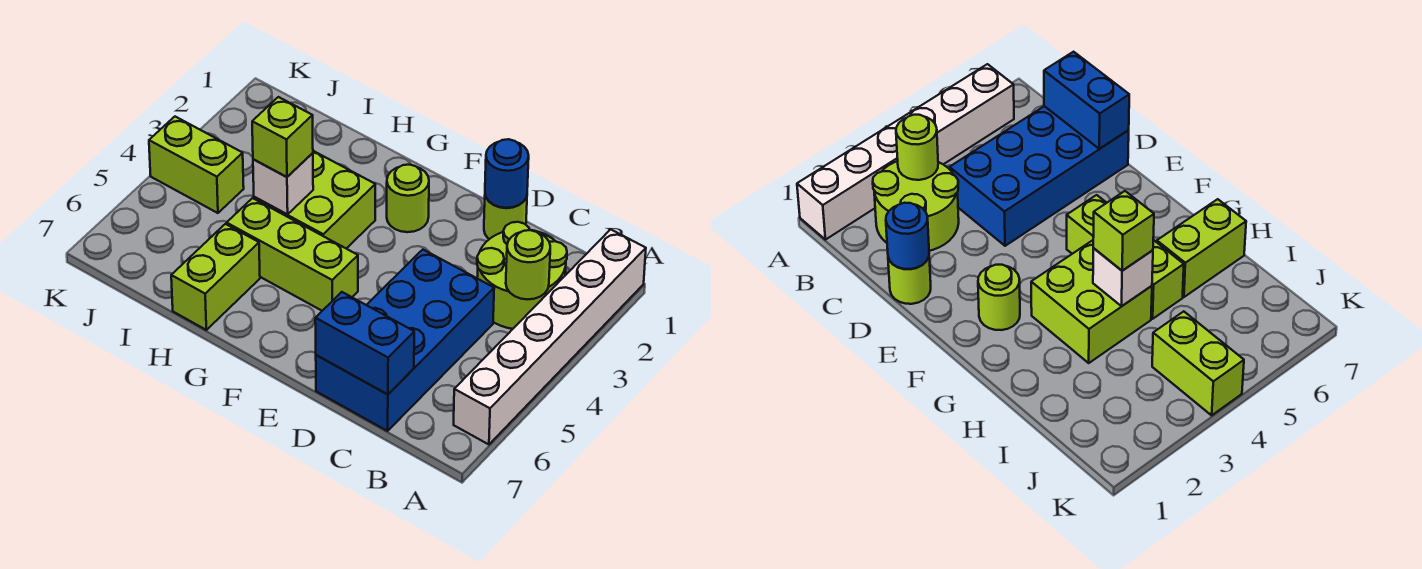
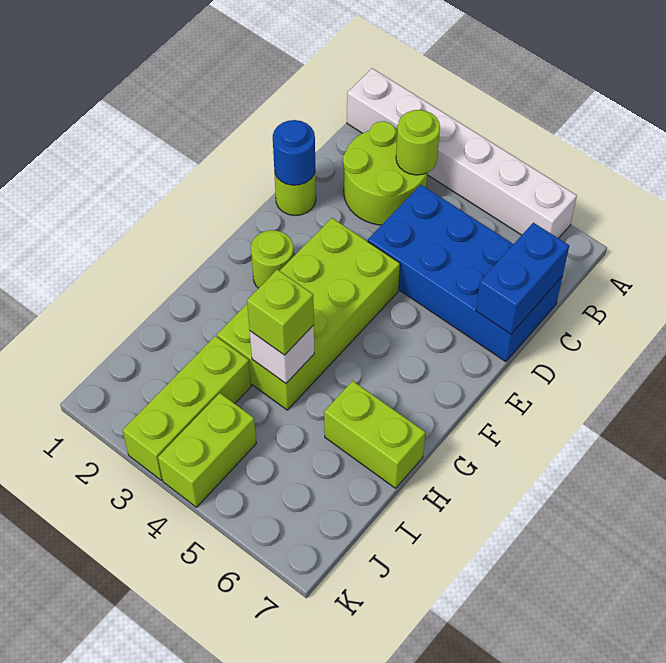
lime 1x3 brick [227,198,358,311] -> lime 1x3 brick moved to [123,336,251,480]
lime 2x2 brick [254,151,375,248] -> lime 2x4 brick [217,218,400,410]

